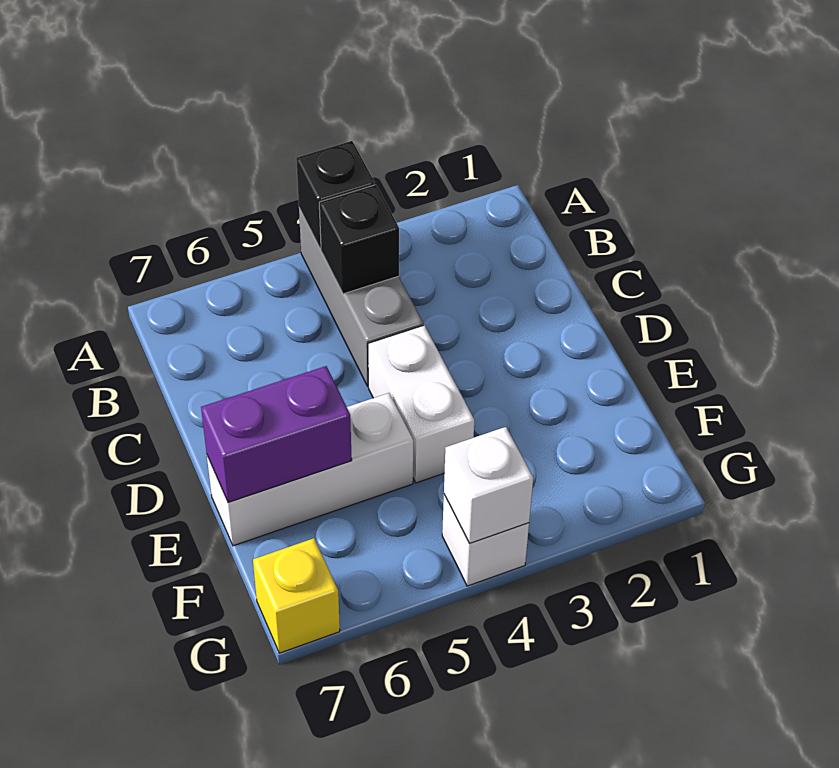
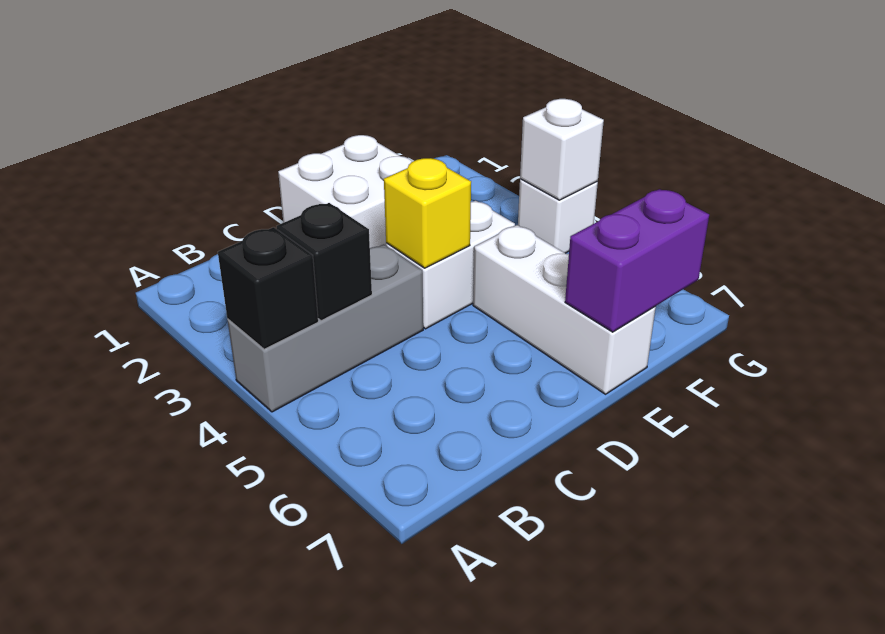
none -> white 2x2 brick [278,135,413,248]
purple 1x2 brick [201,366,352,502] -> purple 1x2 brick turned to [565,189,709,332]
yellow 1x1 brick [253,538,340,653] -> yellow 1x1 brick moved to [384,158,471,268]

